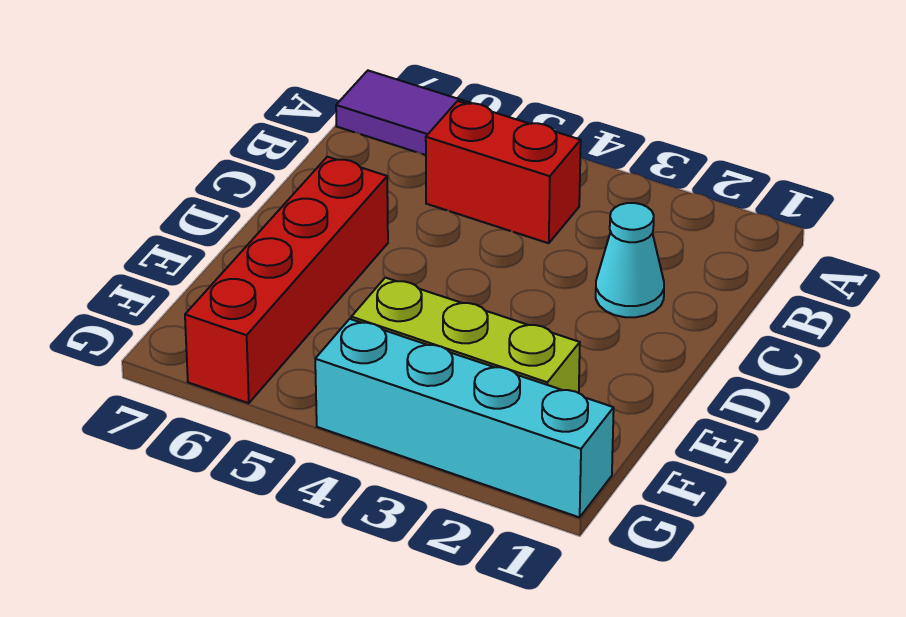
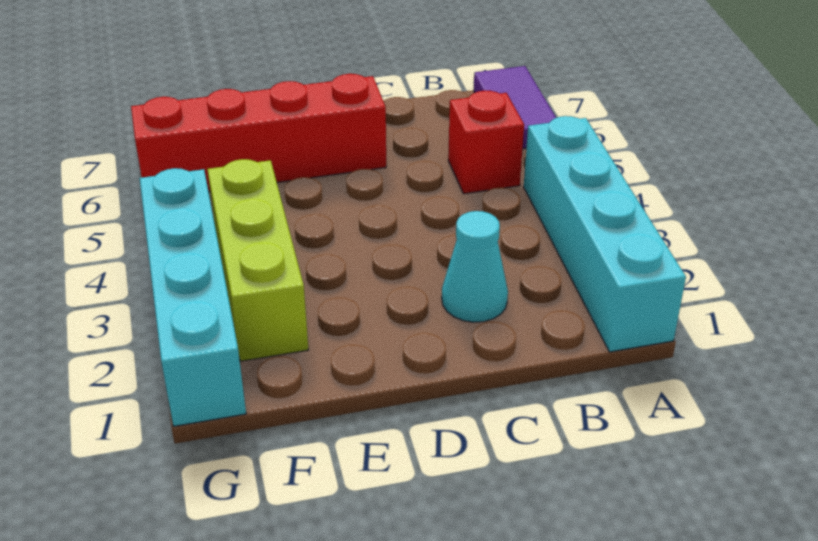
none -> cyan 1x4 brick [524,116,686,352]
red 1x2 brick [426,101,581,243] -> red 1x1 brick [448,90,524,194]

